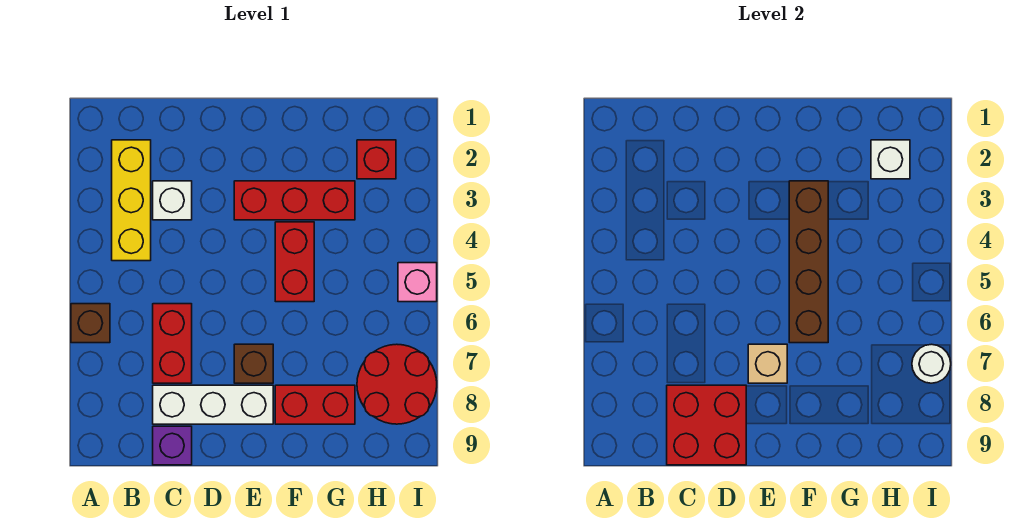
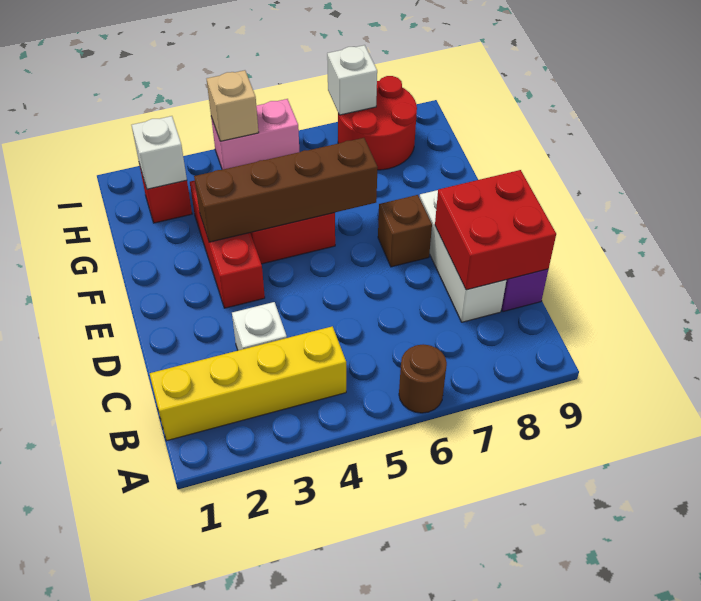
brown 1x1 brick [71,304,110,343] -> brown 1x1 round brick [399,344,447,413]
yellow 1x3 brick [112,140,151,261] -> yellow 1x4 brick [150,326,346,441]
red 1x2 brick [153,304,192,383] -> none
tan 1x1 brick [748,344,787,383] -> tan 1x1 brick moved to [207,70,259,141]
red 1x2 brick [275,385,355,424] -> none
pink 1x1 brick [398,263,437,302] -> pink 1x2 brick [211,99,299,170]
white 1x1 round brick [912,344,951,383] -> white 1x1 brick [327,45,377,115]

